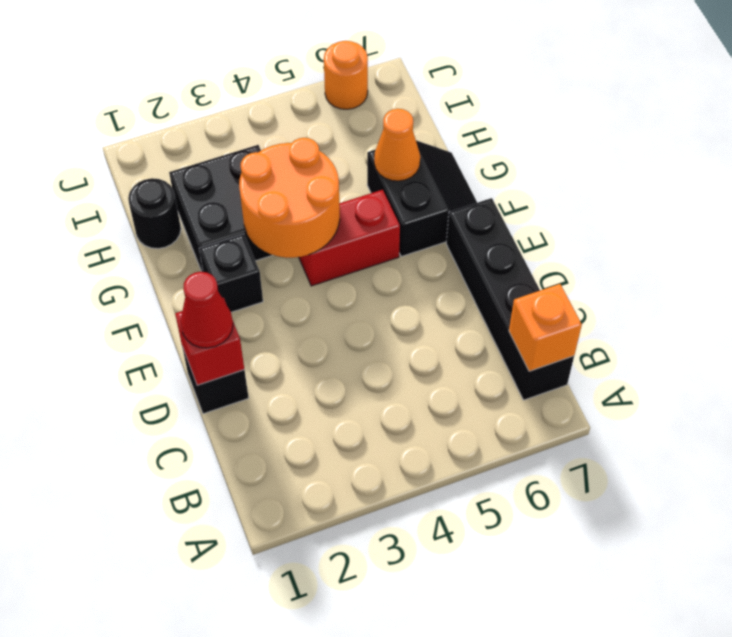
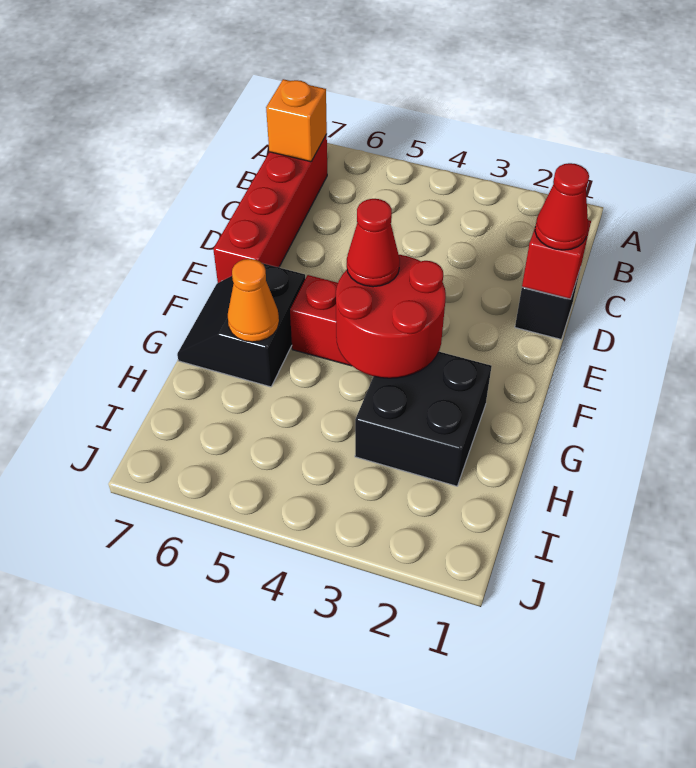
black 1x4 brick [446,198,574,400] -> red 1x4 brick [213,135,327,283]
black 1x1 brick [199,234,263,312] -> none
orange 2x2 round brick [239,138,340,258] -> red 2x2 round brick [336,255,446,378]
none -> red 1x1 cone [347,199,400,287]
black 1x1 round brick [128,178,181,249] -> none
orange 1x1 round brick [324,41,368,109] -> none

